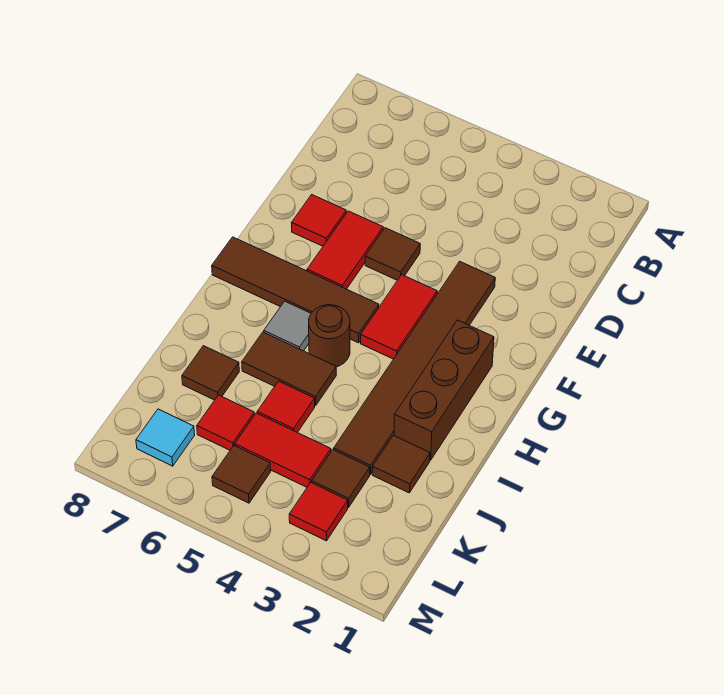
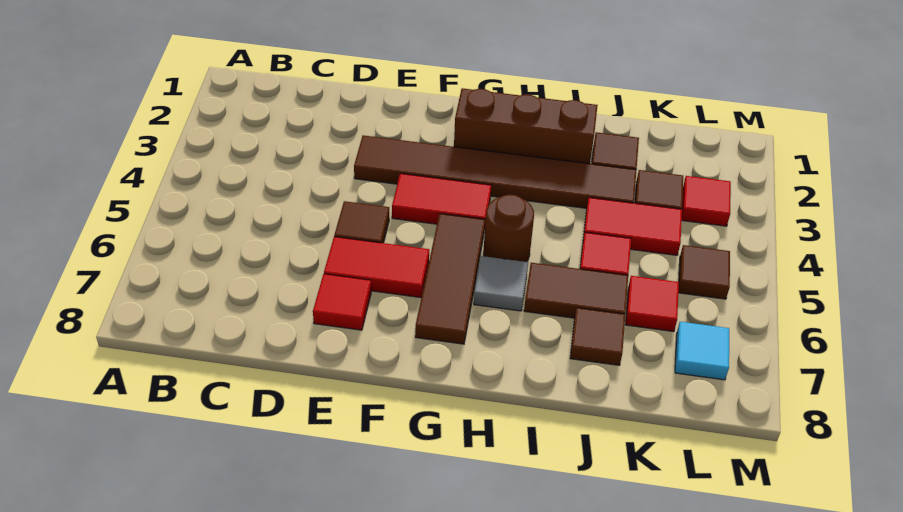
brown 1x4 tile [212,237,379,343] -> brown 1x3 tile [415,214,485,344]
brown 1x2 tile [242,332,336,406] -> brown 1x2 tile turned to [524,263,628,318]
red 1x2 tile [235,413,331,487] -> red 1x2 tile turned to [583,197,682,255]

